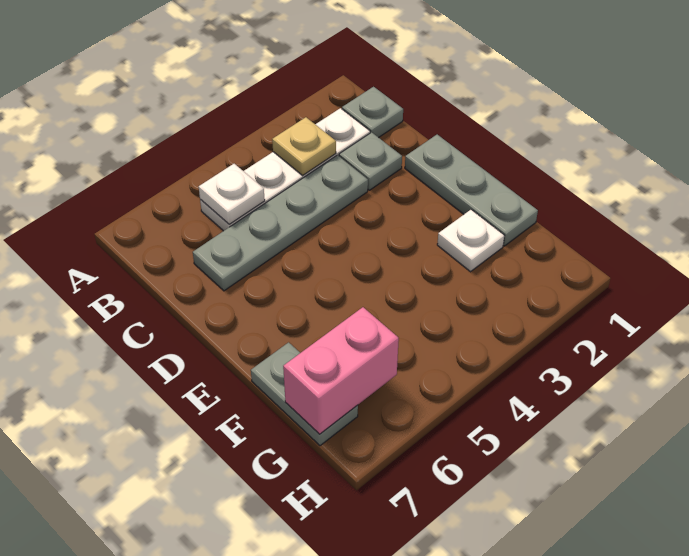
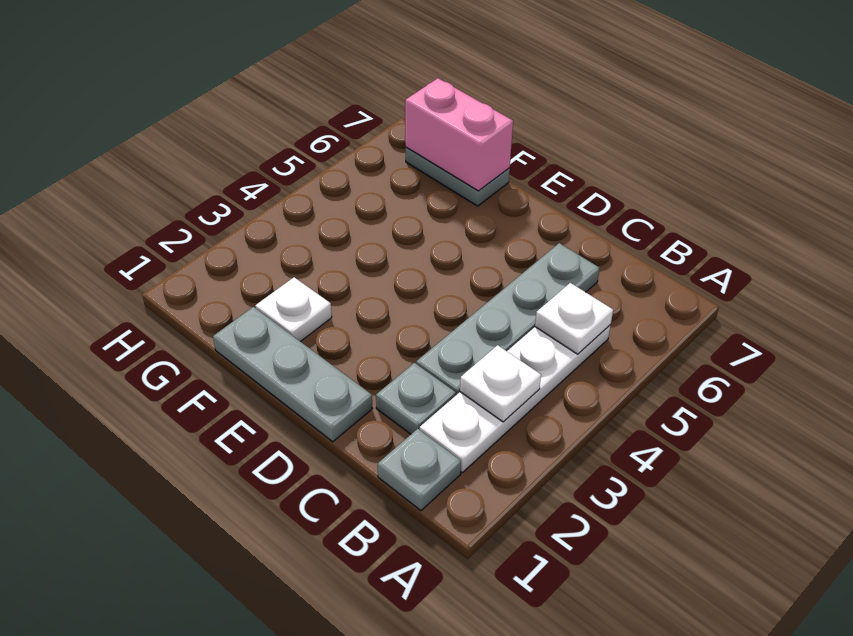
tan 1x1 plate [272,117,336,175] -> white 1x1 plate [460,345,541,422]
pink 1x2 brick [283,307,399,434] -> pink 1x2 brick turned to [405,78,513,191]

